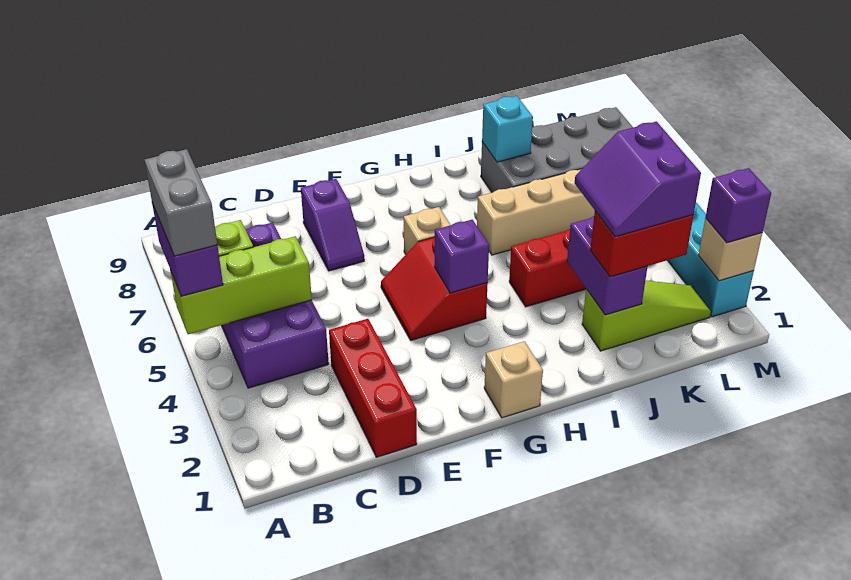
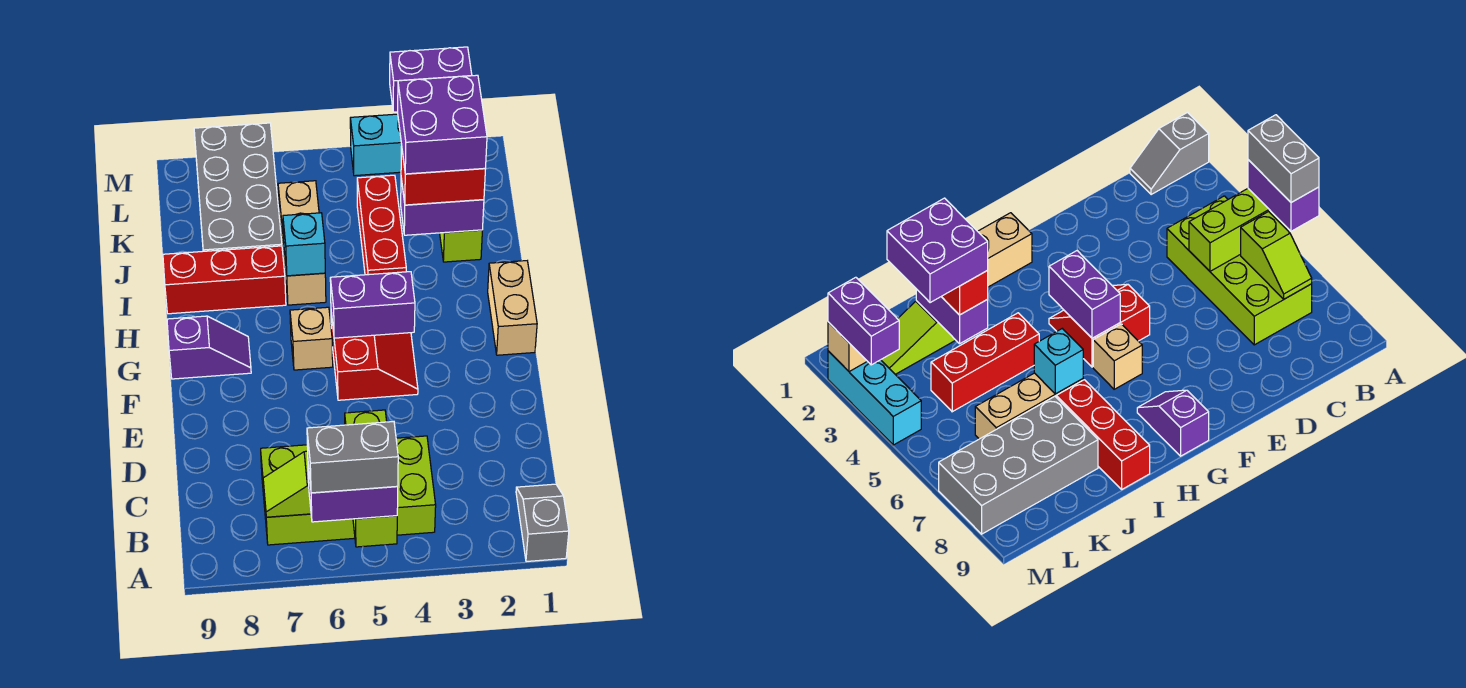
none -> grey 1x2 slope [516,484,569,562]
purple 2x4 brick [221,222,329,388] -> lime 2x4 brick [261,436,436,545]
red 1x3 brick [329,319,417,457] -> red 1x3 brick moved to [163,246,286,314]
purple 1x2 slope [301,179,364,271] -> purple 1x2 slope moved to [167,316,251,379]
red 2x2 slope [381,237,488,340] -> red 2x2 slope turned to [331,313,418,400]
tan 1x1 brick [484,341,543,418] -> tan 1x2 brick [488,261,537,355]
purple 1x1 brick [434,220,489,293] -> purple 1x2 brick [330,272,415,338]
red 1x2 brick [590,211,694,277] -> red 1x2 brick turned to [401,147,485,205]
purple 2x2 slope [575,122,701,237] -> purple 2x2 brick [398,75,487,174]
cyan 1x1 brick [482,96,533,162] -> cyan 1x1 brick moved to [283,213,325,276]
purple 1x1 brick [705,168,771,243] -> purple 1x2 brick [390,47,472,112]

